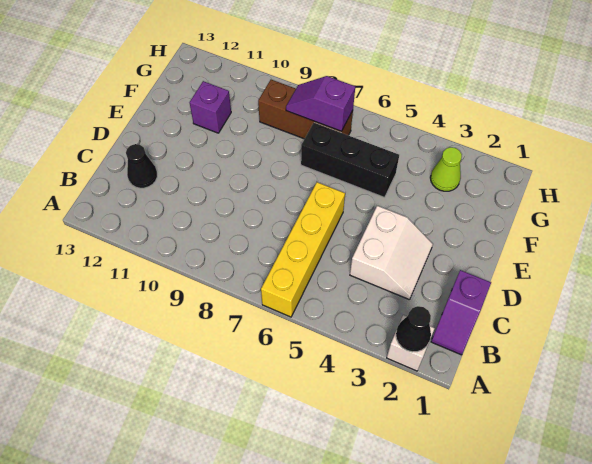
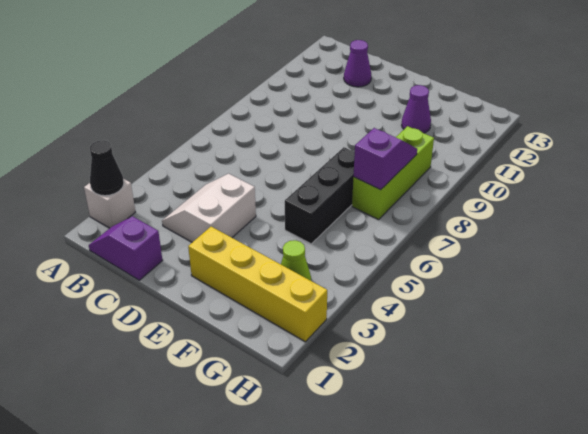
yellow 1x4 brick [261,182,345,317] -> yellow 1x4 brick moved to [188,227,327,342]
white 2x2 slope [350,206,433,300] -> white 2x2 slope turned to [162,174,256,242]
black 1x1 cone [126,144,157,188] -> purple 1x1 cone [344,40,371,87]
purple 1x1 brick [190,81,231,133] -> purple 1x1 cone [402,85,431,133]
brown 1x3 brick [258,80,353,139] -> lime 1x3 brick [352,126,434,220]

